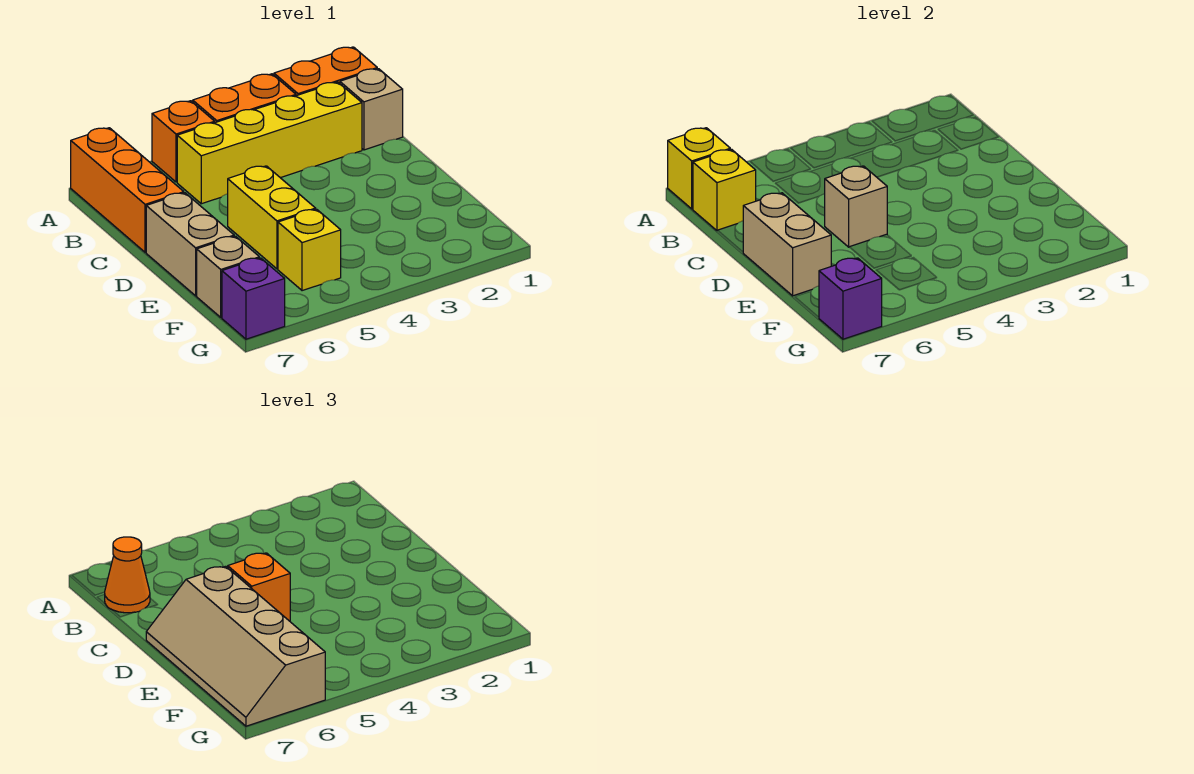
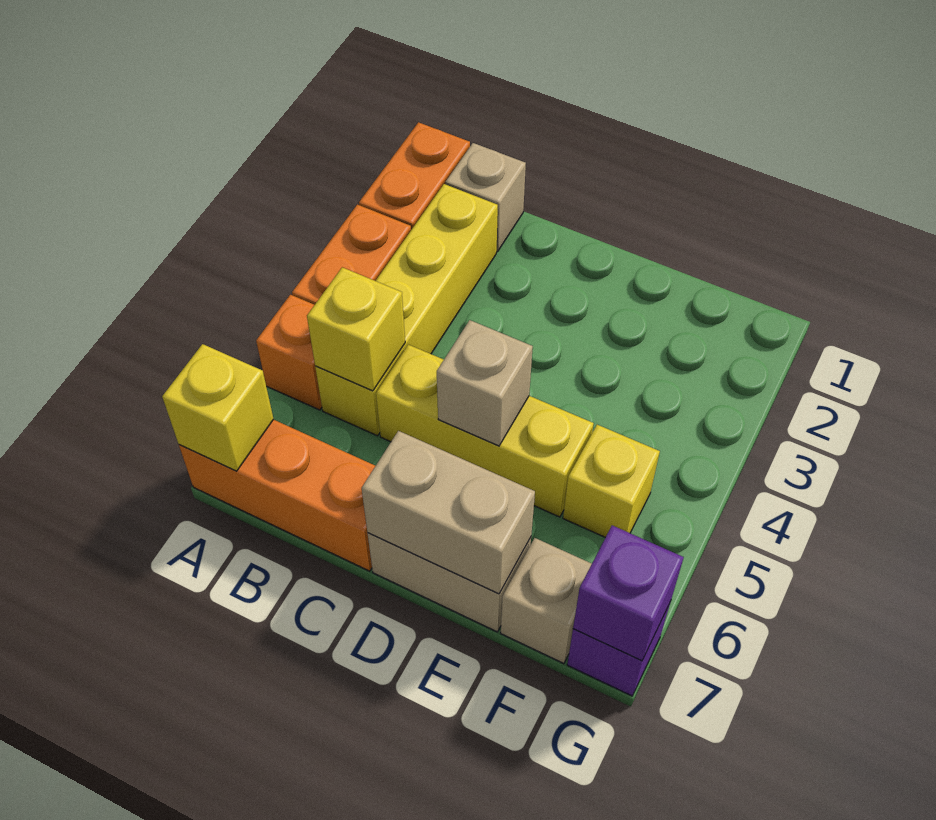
yellow 1x1 brick [693,149,756,231] -> yellow 1x1 brick moved to [307,267,405,391]
orange 1x1 cone [105,537,150,613] -> none
yellow 1x2 brick [228,166,316,269] -> yellow 1x3 brick [376,345,594,517]
orange 1x1 brick [228,553,290,621] -> none
tan 2x4 slope [146,566,325,726] -> none

